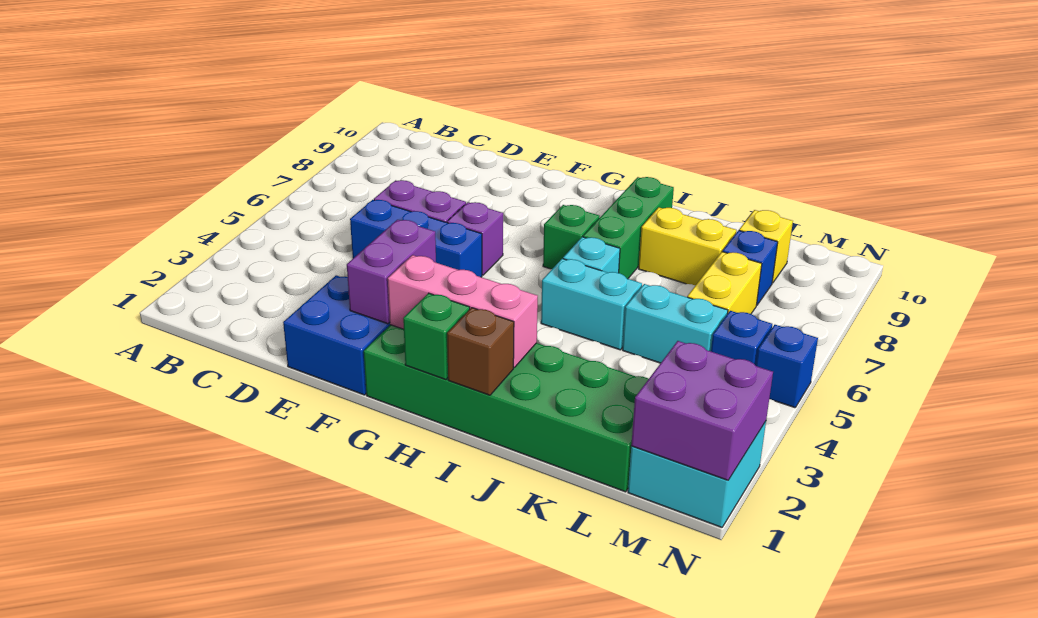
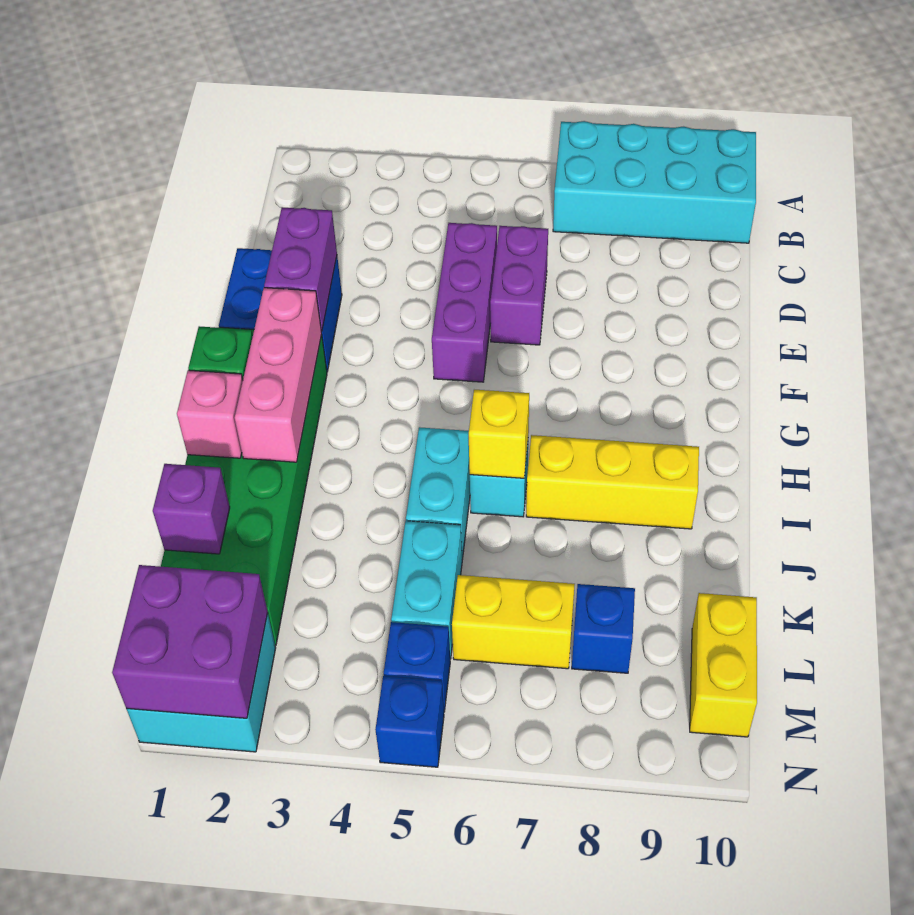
none -> cyan 2x4 brick [553,121,756,243]
blue 1x3 brick [350,200,482,277] -> purple 1x3 brick [432,223,497,382]
purple 1x2 brick [347,220,436,324] -> purple 1x2 brick turned to [264,207,337,331]
purple 1x1 brick [447,202,503,275] -> purple 1x1 brick moved to [153,464,230,554]
green 1x1 brick [543,205,600,269] -> none
brown 1x1 brick [447,308,514,395] -> pink 1x1 brick [177,370,243,458]
green 1x3 brick [583,177,674,279] -> yellow 1x3 brick [526,435,699,529]
yellow 1x2 brick [639,207,736,285] -> yellow 1x2 brick moved to [690,593,757,737]
yellow 1x1 brick [739,210,793,283] -> yellow 1x1 brick moved to [469,390,529,478]

